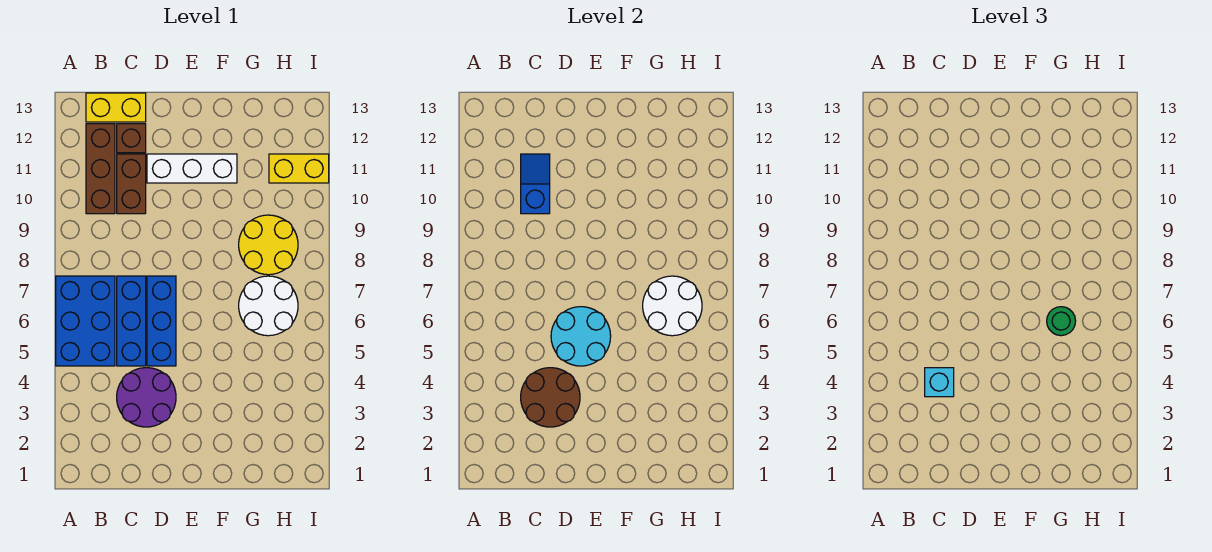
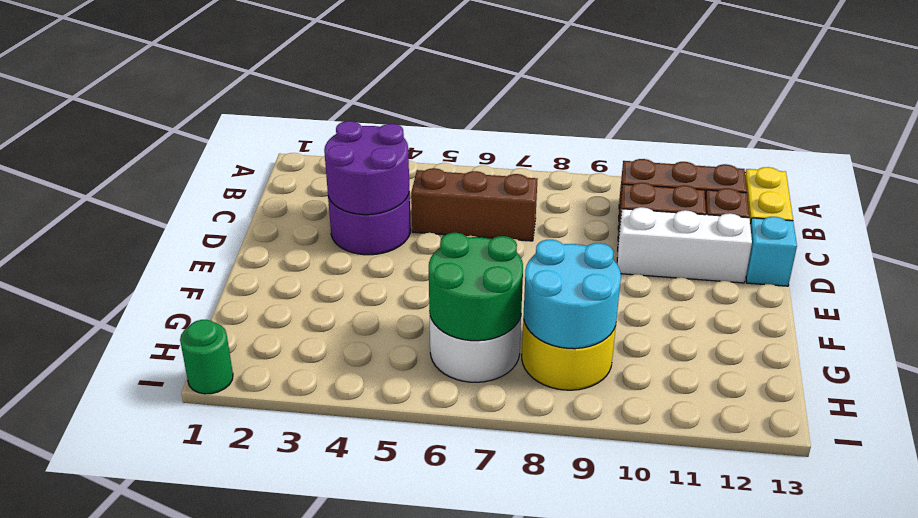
blue 2x3 brick [56,276,115,366] -> none
brown 2x2 round brick [521,368,580,427] -> purple 2x2 round brick [324,121,409,215]
cyan 1x1 brick [925,368,954,397] -> cyan 1x1 brick moved to [746,217,797,286]
blue 1x3 brick [117,276,146,366] -> brown 1x3 brick [411,168,537,241]
blue 1x2 slope [521,154,550,214] -> none
blue 1x3 brick [147,276,176,366] -> none
cyan 2x2 round brick [551,307,611,366] -> cyan 2x2 round brick moved to [524,240,621,349]
white 1x3 brick [147,154,237,183] -> white 1x3 brick turned to [617,207,752,283]
white 2x2 round brick [643,276,702,336] -> green 2x2 round brick [429,233,523,341]
green 1x1 round brick [1047,307,1076,336] -> green 1x1 round brick moved to [180,320,233,394]
yellow 1x2 brick [269,154,329,183] -> none

